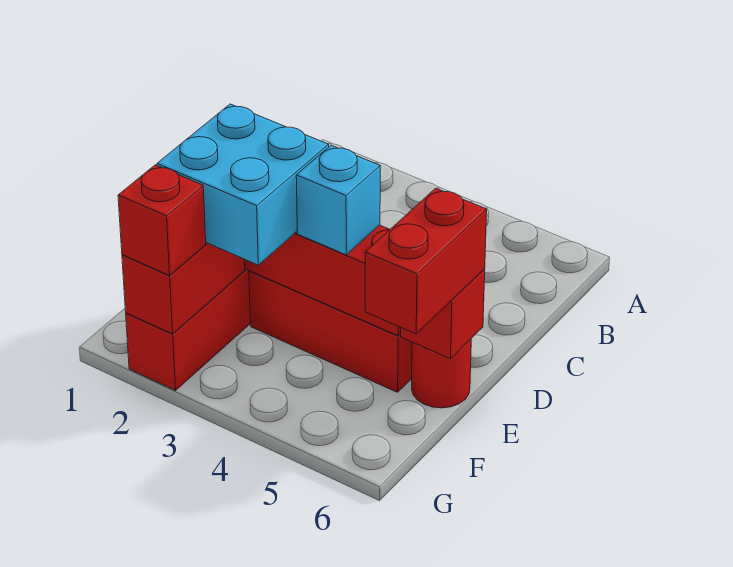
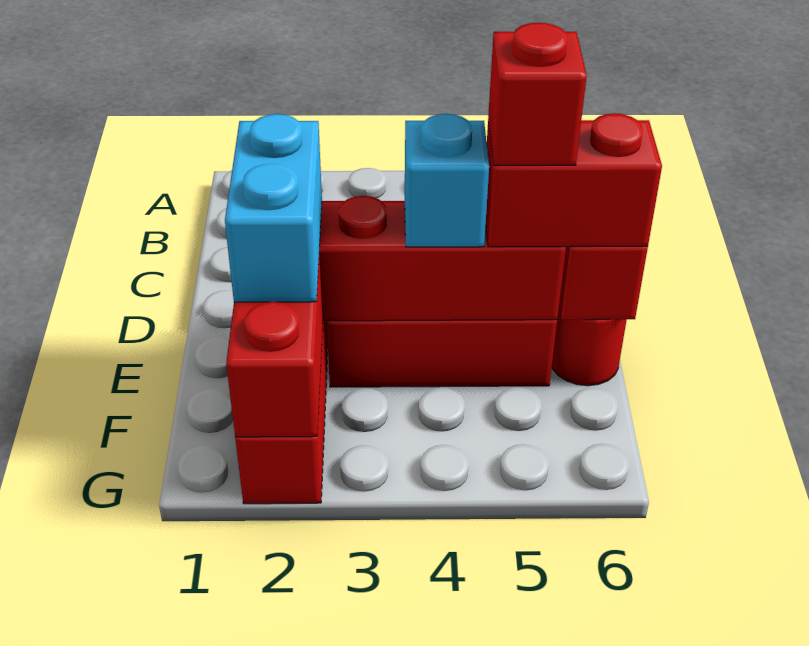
cyan 2x2 brick [157,104,329,265] -> cyan 1x2 brick [225,114,322,302]
red 1x2 brick [365,188,487,334] -> red 1x2 brick turned to [486,113,662,247]
red 1x1 brick [118,165,206,275] -> red 1x1 brick moved to [488,23,587,165]

